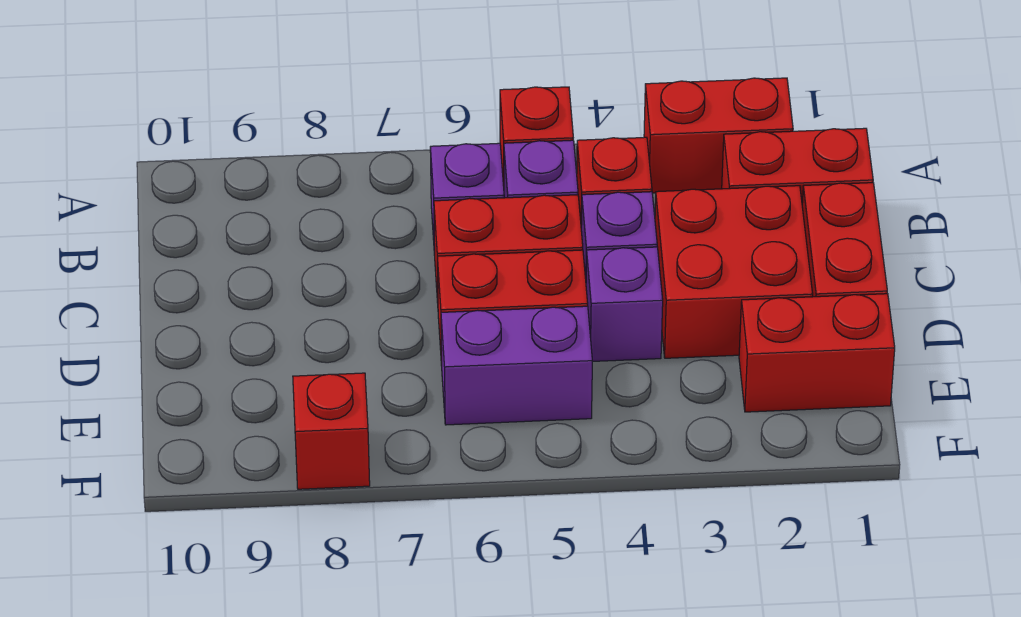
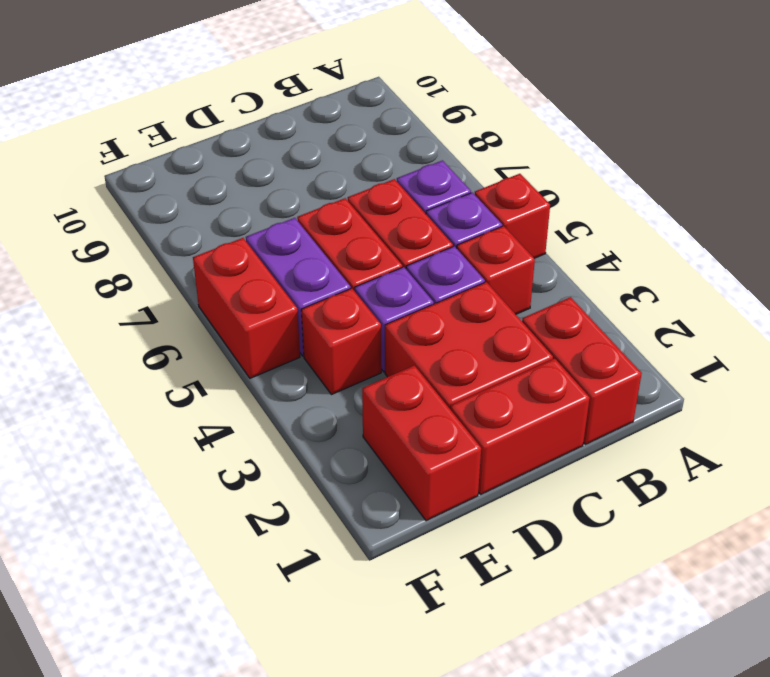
red 1x2 brick [644,78,793,193] -> red 1x2 brick moved to [193,238,300,378]
red 1x1 brick [293,373,370,489] -> red 1x1 brick moved to [301,288,381,395]

